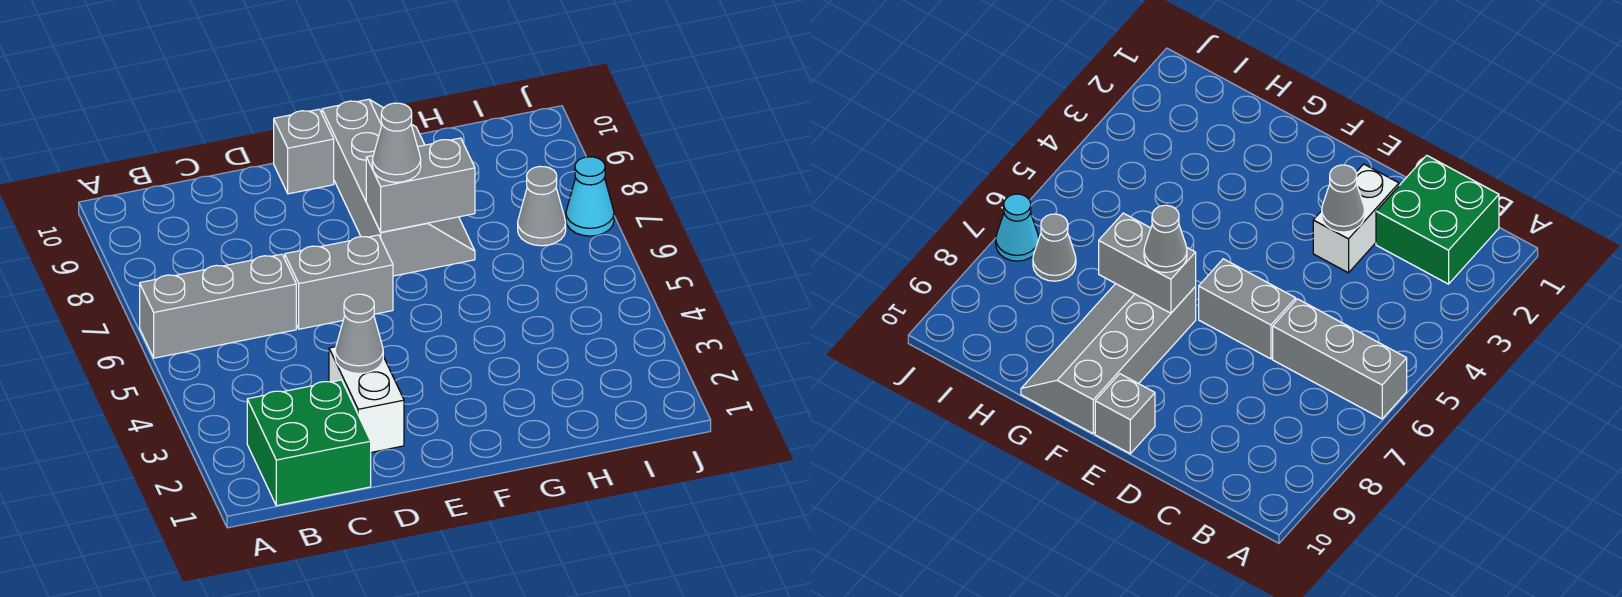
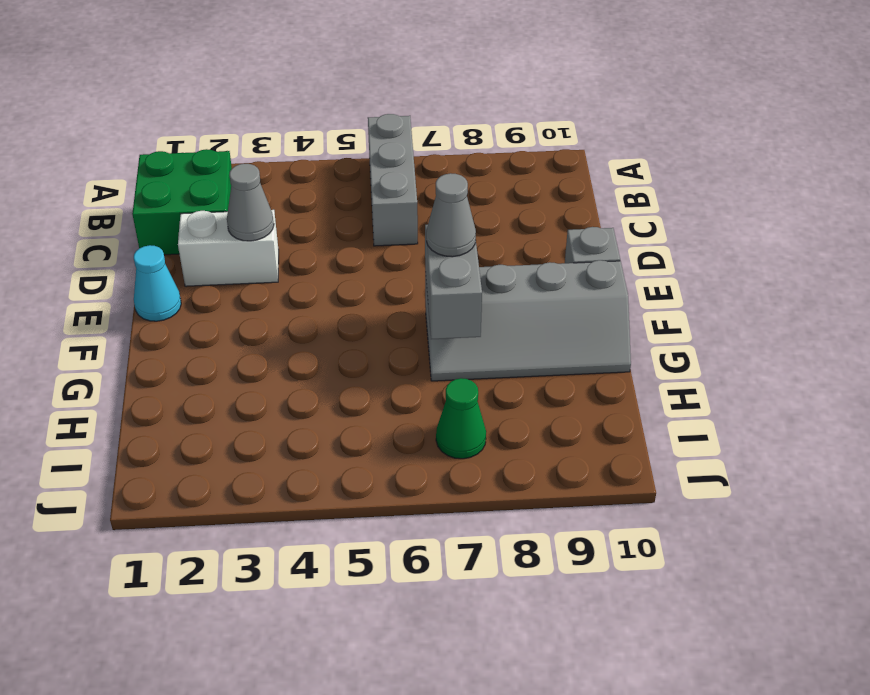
grey 1x2 brick [285,235,393,329] -> none
grey 1x1 cone [518,167,566,246] -> green 1x1 cone [436,378,486,459]
cyan 1x1 cone [566,157,614,236] -> cyan 1x1 cone moved to [134,245,181,321]

